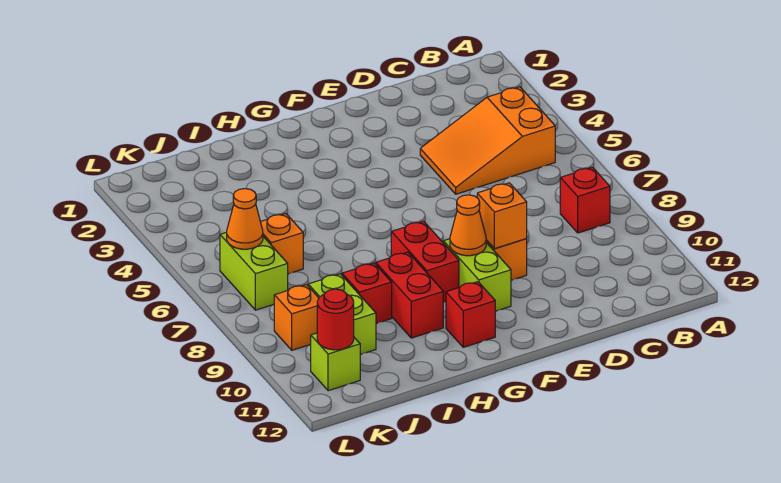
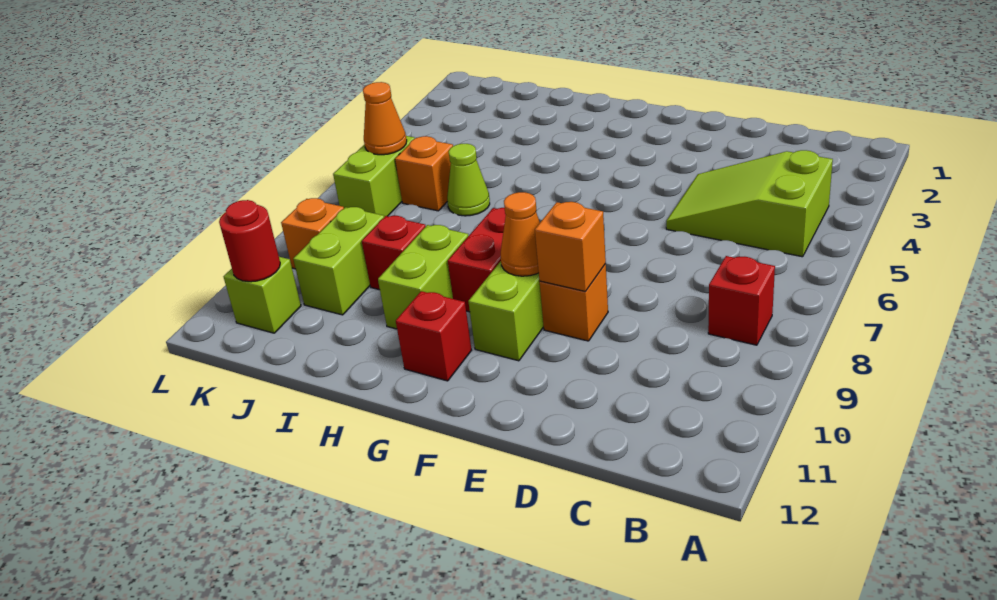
orange 2x3 slope [420,87,555,194] -> lime 2x3 slope [666,150,833,257]
red 1x2 brick [376,252,443,338] -> lime 1x2 brick [378,225,468,329]
none -> lime 1x1 cone [447,144,490,216]

